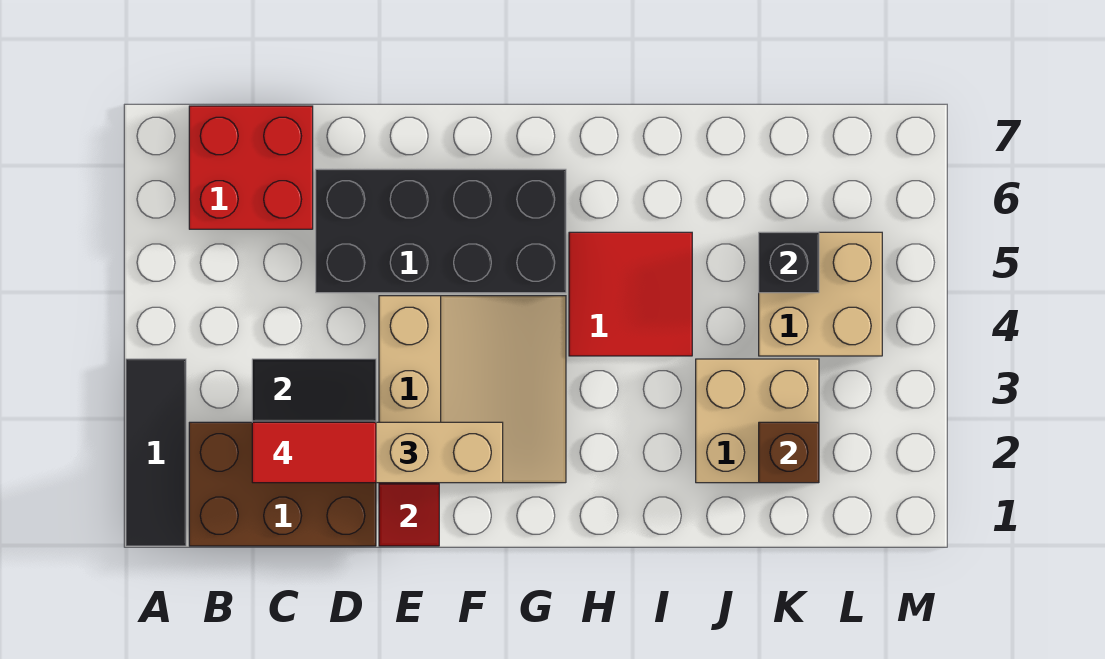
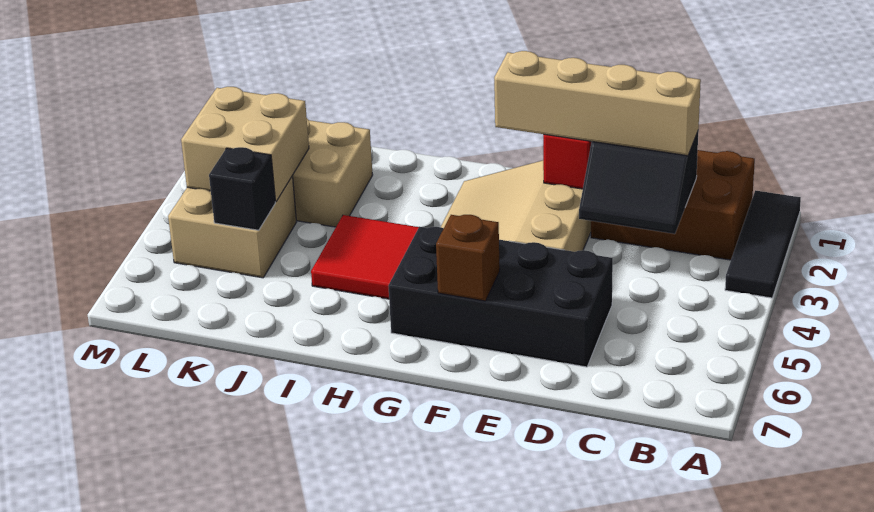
red 2x2 brick [189,106,313,229] -> none
red 1x2 tile [252,422,376,483] -> none
brown 1x1 brick [759,422,819,483] -> brown 1x1 brick moved to [436,215,500,301]
none -> tan 2x2 brick [181,87,309,202]

